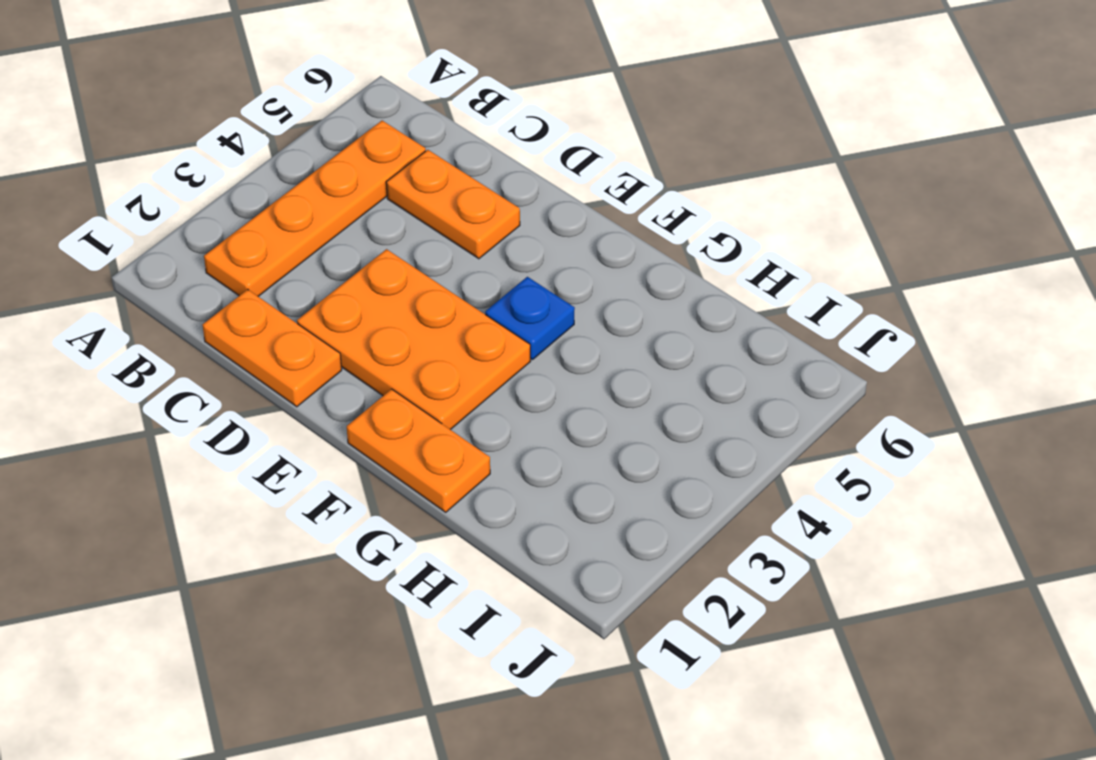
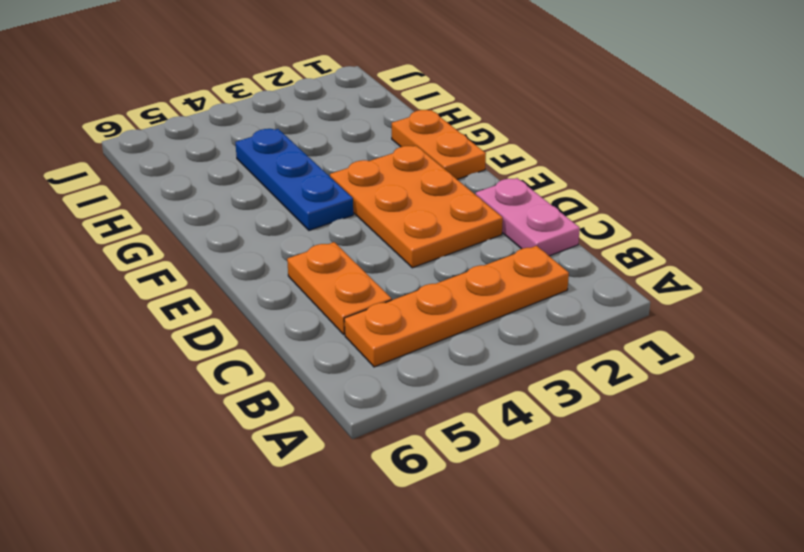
orange 1x2 plate [203,289,342,407] -> pink 1x2 plate [476,178,580,256]
blue 1x1 plate [485,277,575,360] -> blue 1x3 plate [235,129,353,230]

